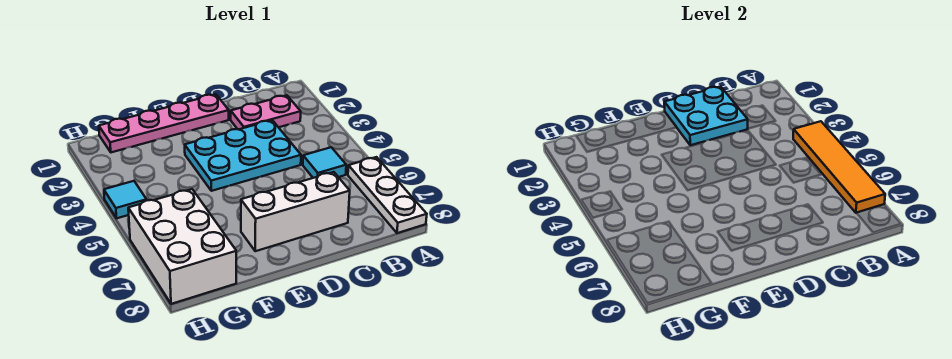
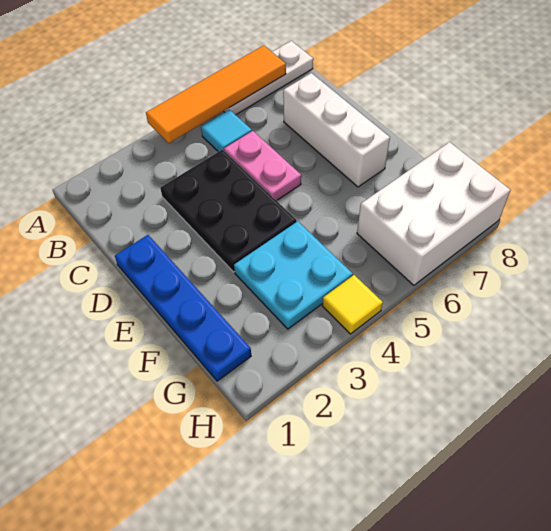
pink 1x2 plate [231,95,301,129] -> pink 1x2 plate moved to [224,131,301,201]
cyan 2x2 plate [664,86,748,145] -> cyan 2x2 plate moved to [234,221,353,329]
cyan 2x3 plate [185,120,301,191] -> black 2x3 plate [160,149,297,272]
pink 1x4 plate [99,94,229,152] -> blue 1x4 plate [115,235,251,381]
cyan 1x1 tile [104,181,147,218] -> yellow 1x1 tile [322,275,383,334]

